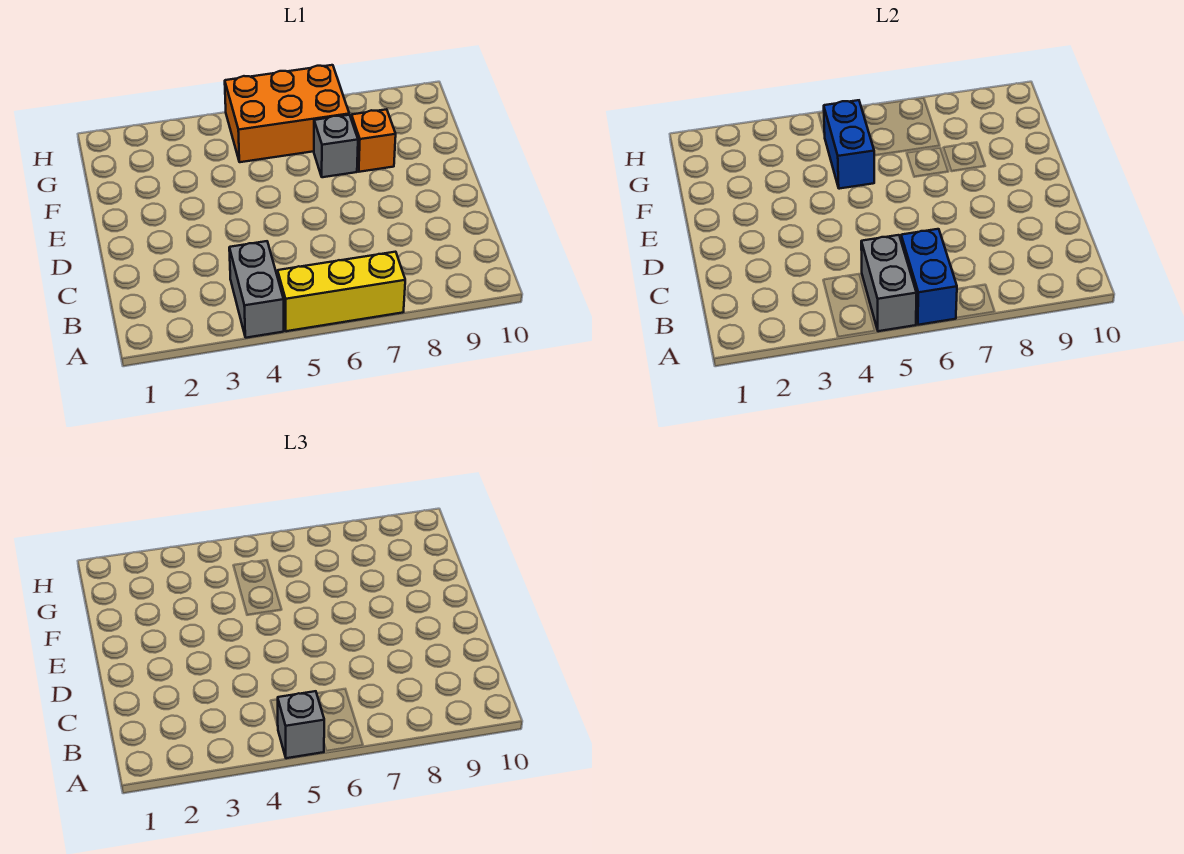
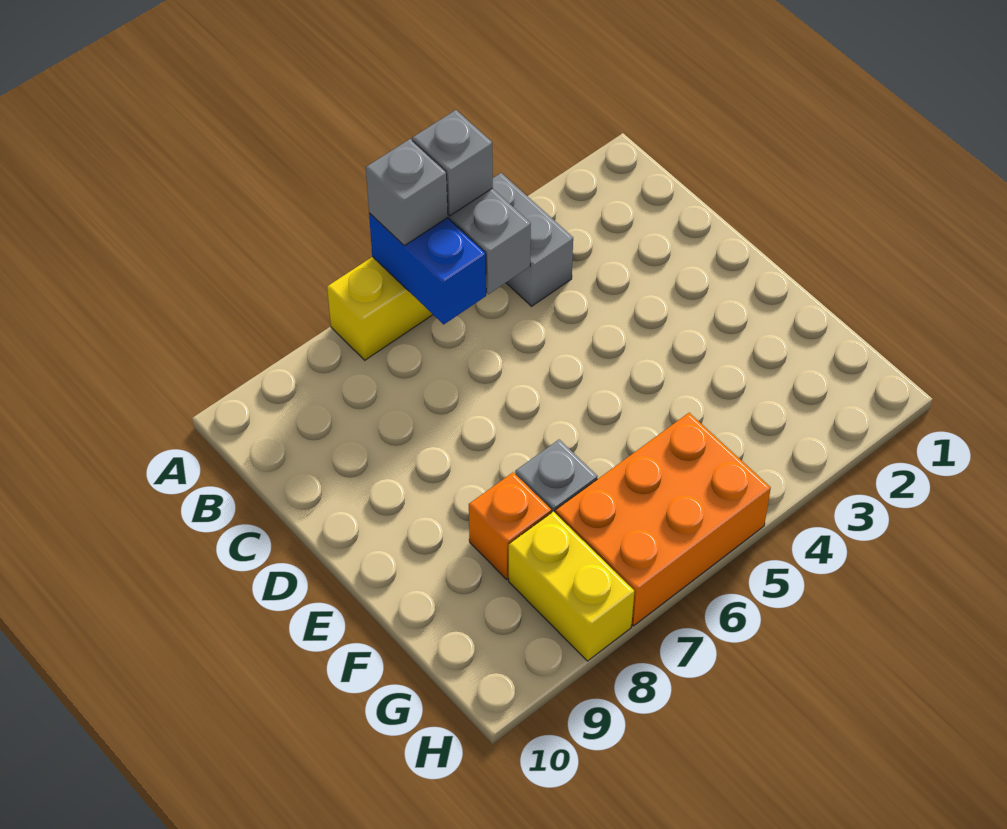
none -> grey 1x1 brick [366,139,448,246]
blue 1x2 brick [824,100,875,189] -> none
none -> yellow 1x2 brick [509,511,634,661]

